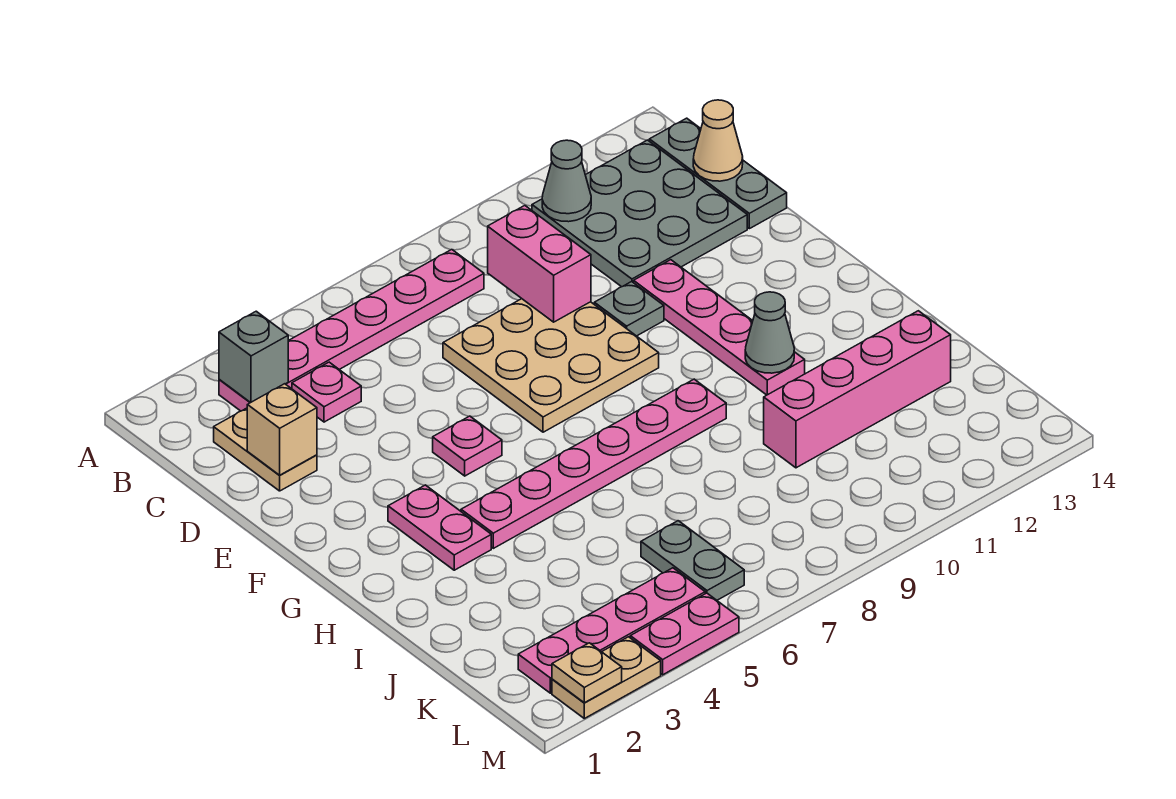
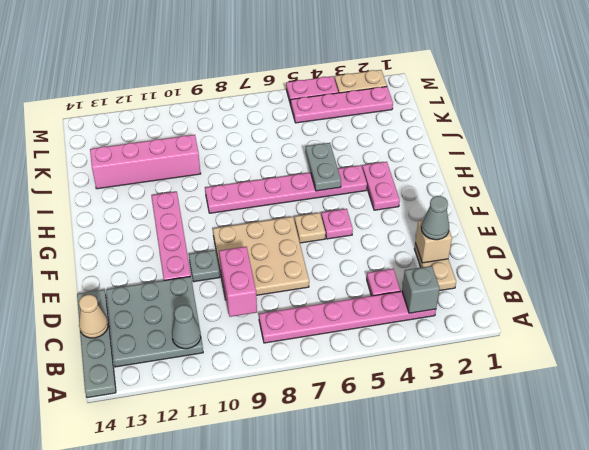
grey 1x3 plate [649,118,787,229] -> grey 1x4 plate [77,290,116,398]
grey 1x1 cone [745,292,794,373] -> grey 1x1 cone moved to [421,196,449,240]
grey 1x2 plate [641,521,744,600] -> grey 1x2 plate moved to [305,143,341,191]
tan 1x1 plate [552,643,622,703] -> tan 1x1 plate moved to [295,213,326,243]

